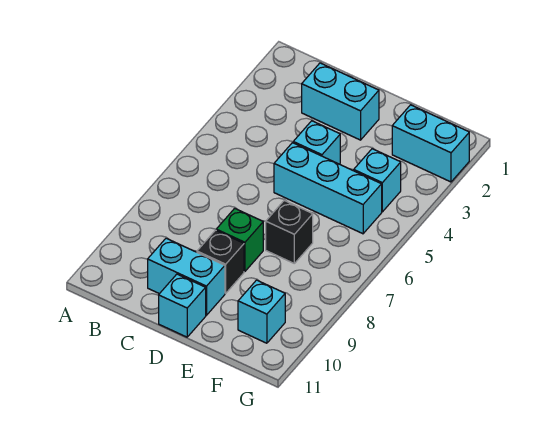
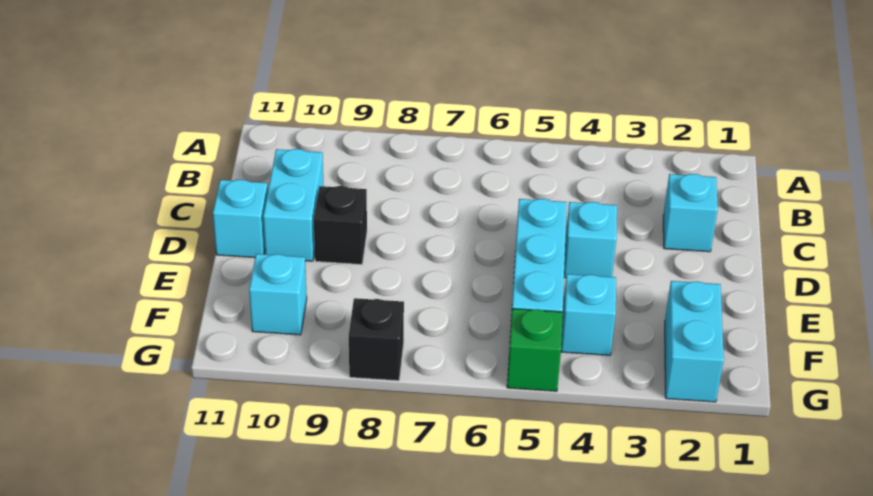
cyan 1x2 brick [302,63,379,140] -> cyan 1x1 brick [663,174,718,252]
green 1x1 brick [216,208,263,271] -> green 1x1 brick moved to [507,309,563,391]
black 1x1 brick [266,201,313,263] -> black 1x1 brick moved to [349,298,404,381]

